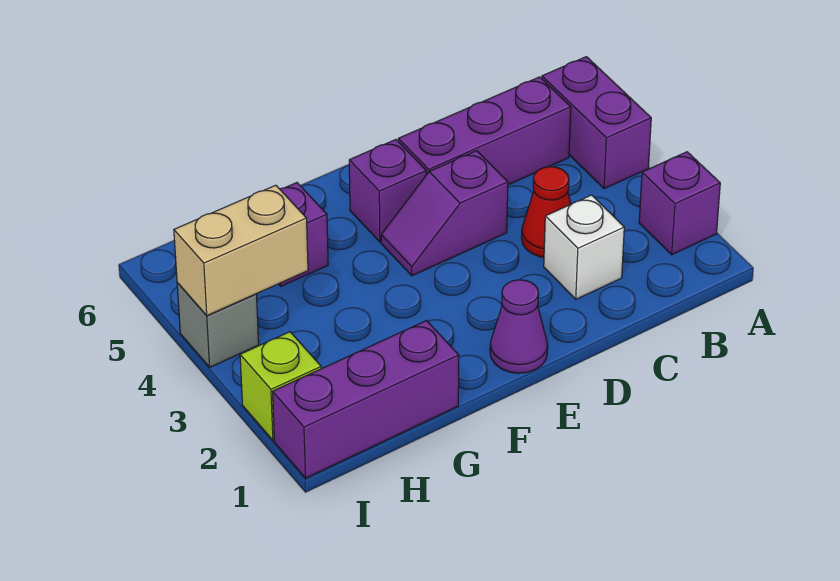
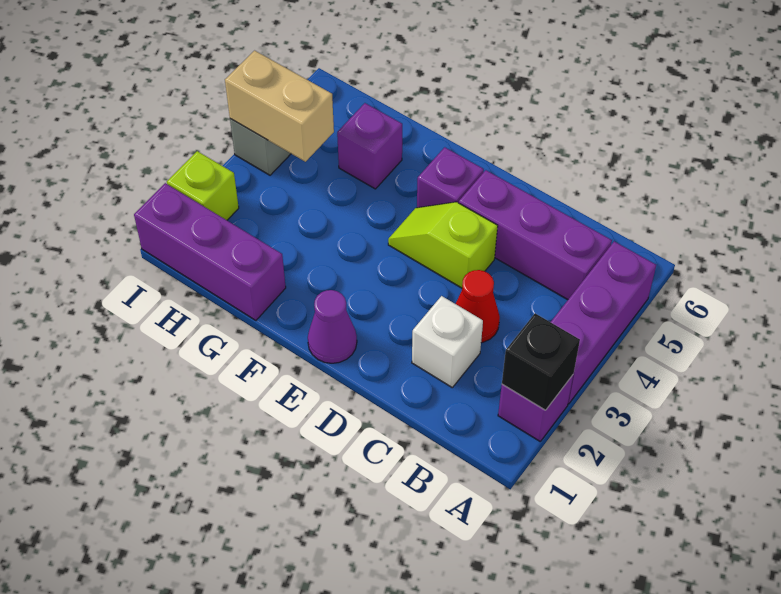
none -> black 1x1 brick [502,313,580,410]
purple 1x2 brick [542,57,651,189] -> purple 1x3 brick [551,241,656,404]
purple 1x2 slope [381,151,508,276] -> lime 1x2 slope [388,202,498,288]

